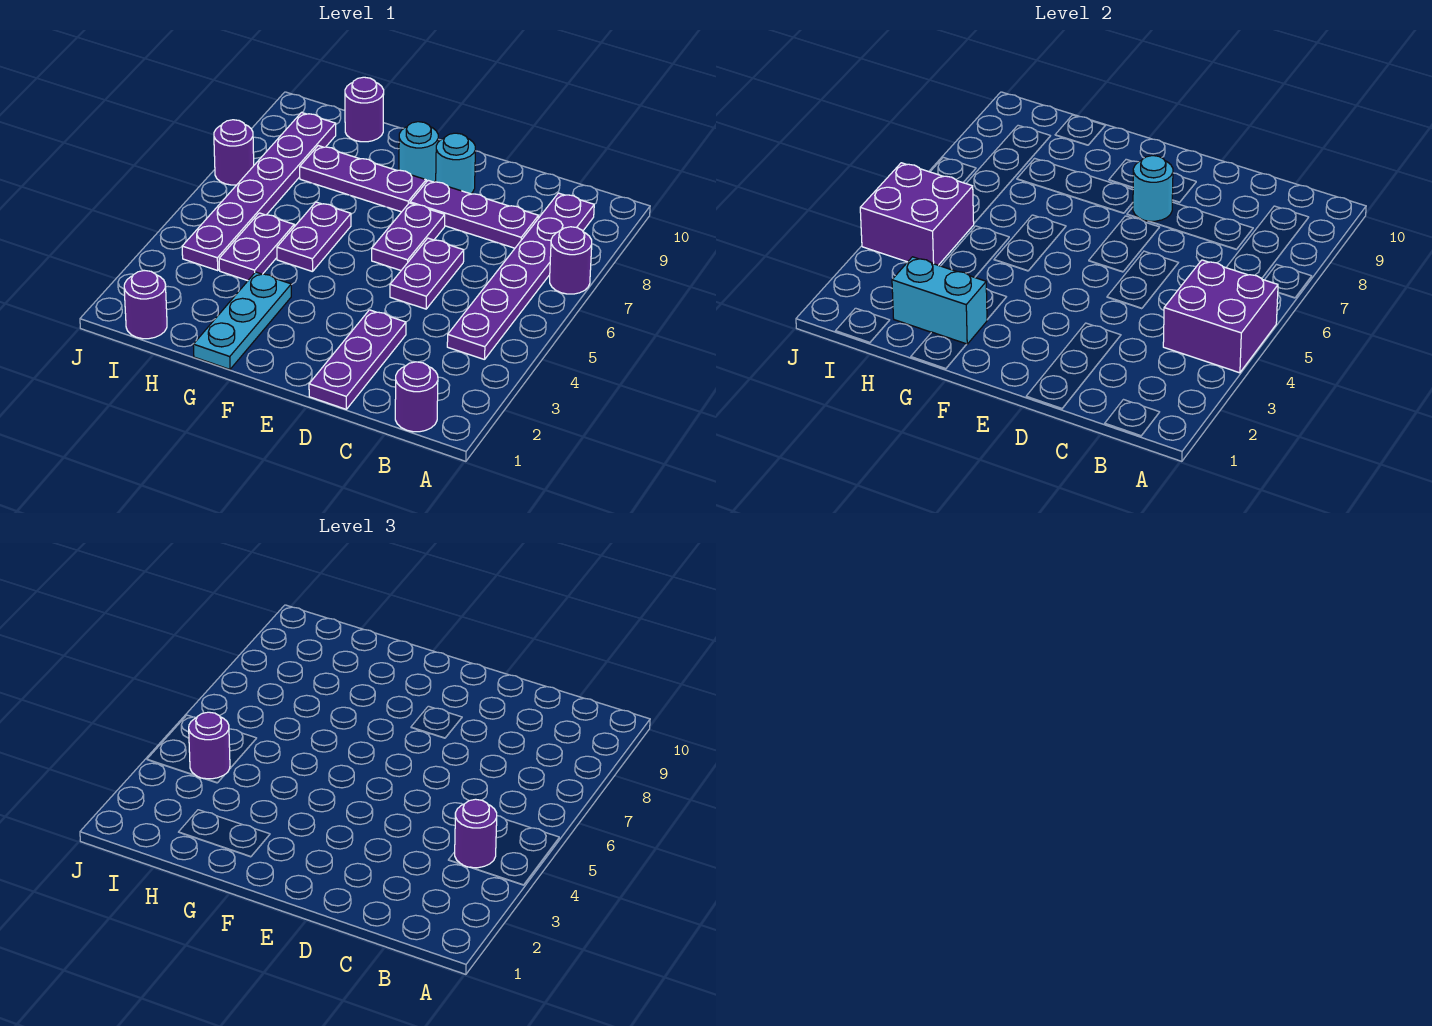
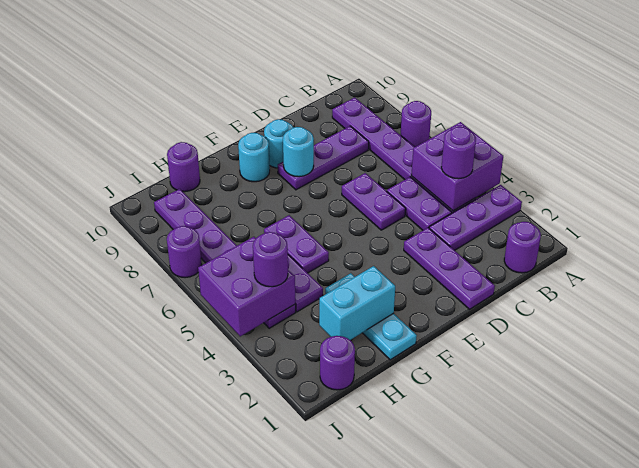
purple 1x2 plate [372,203,445,270] -> purple 1x2 plate moved to [387,177,452,230]
purple 1x3 plate [300,146,426,212] -> purple 1x3 plate moved to [429,185,522,250]

